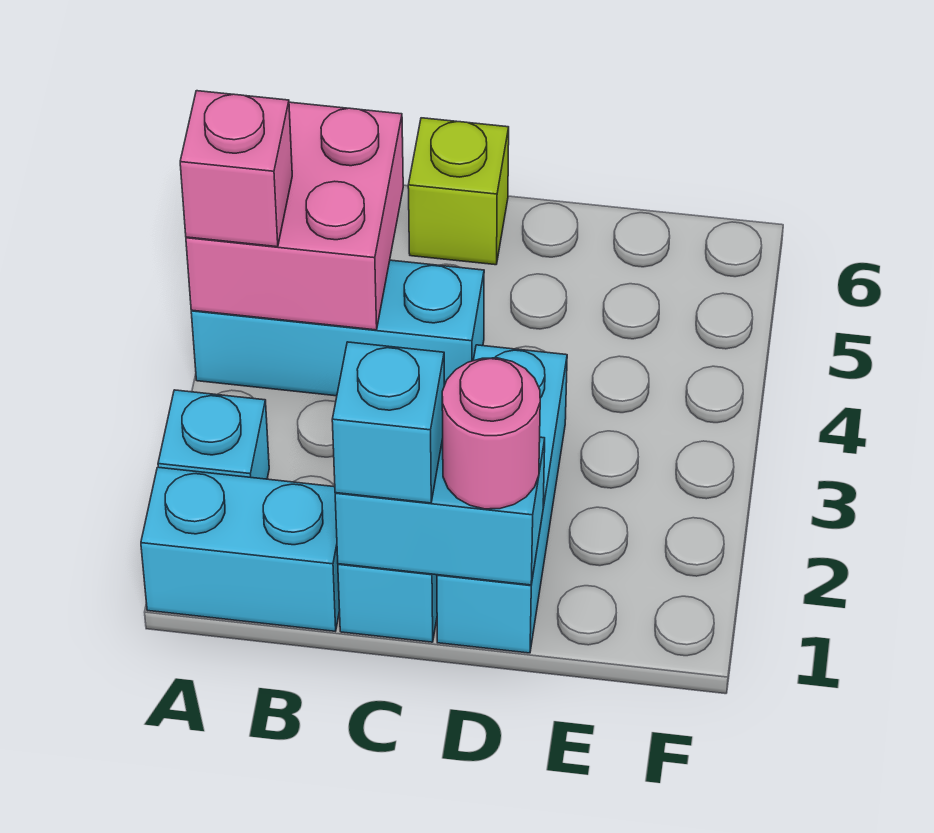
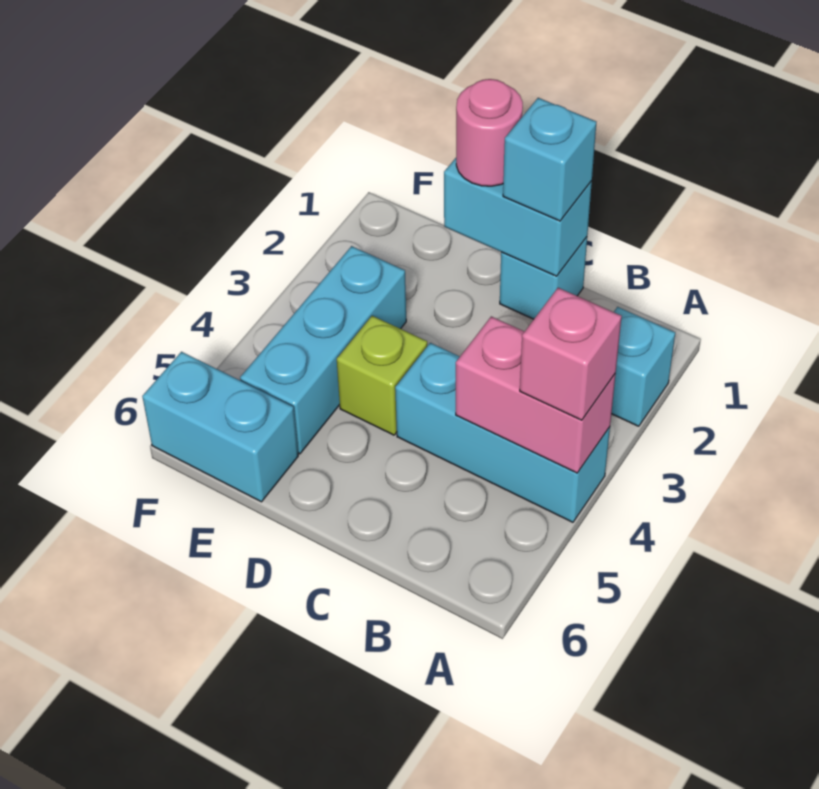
cyan 1x2 brick [141,467,340,631] -> cyan 1x2 brick moved to [142,352,298,502]
pink 2x2 brick [186,102,403,330] -> pink 1x2 brick [456,316,616,473]
lime 1x1 brick [408,118,509,265] -> lime 1x1 brick moved to [337,316,427,435]
cyan 1x3 brick [437,345,567,653] -> cyan 1x3 brick moved to [240,246,406,454]

